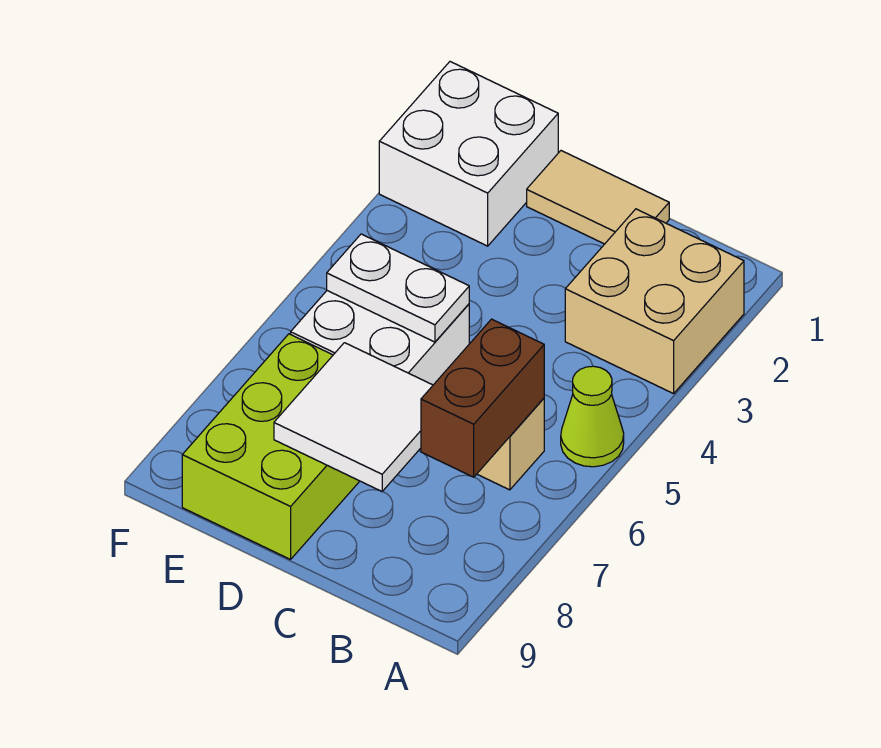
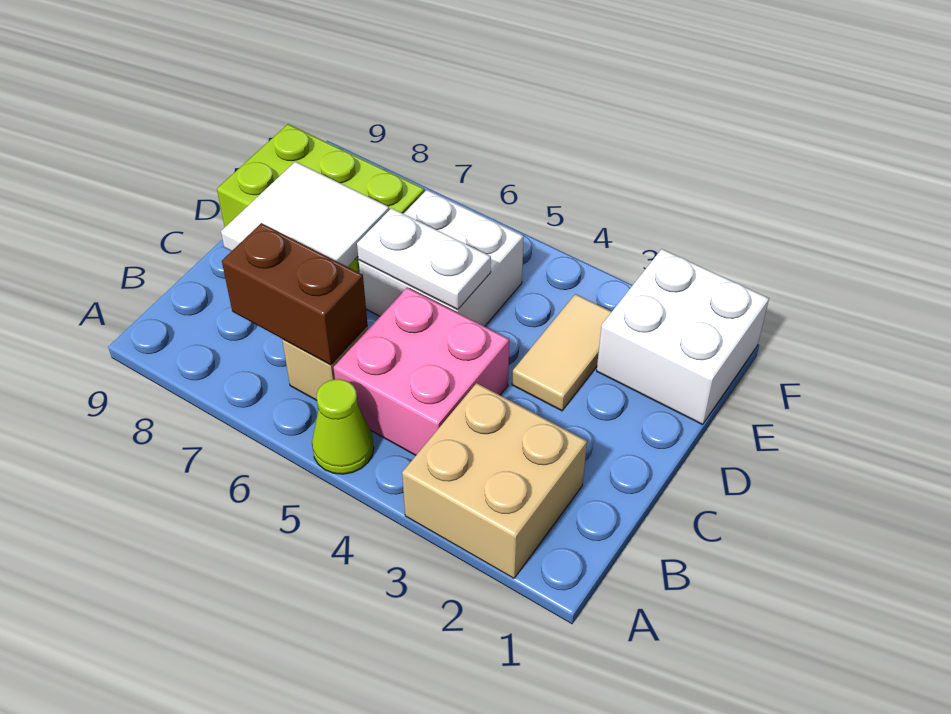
none -> pink 2x2 brick [333,288,509,455]
tan 1x2 tile [527,151,669,244] -> tan 1x2 tile moved to [512,294,612,411]
white 1x2 plate [327,234,469,342] -> white 1x2 plate turned to [357,208,491,310]

